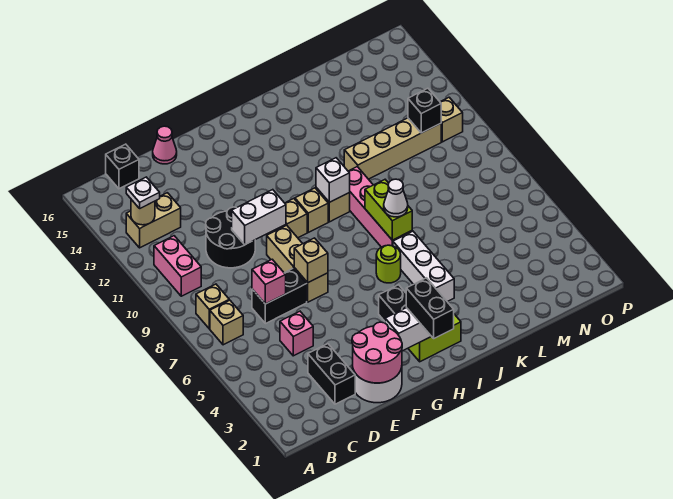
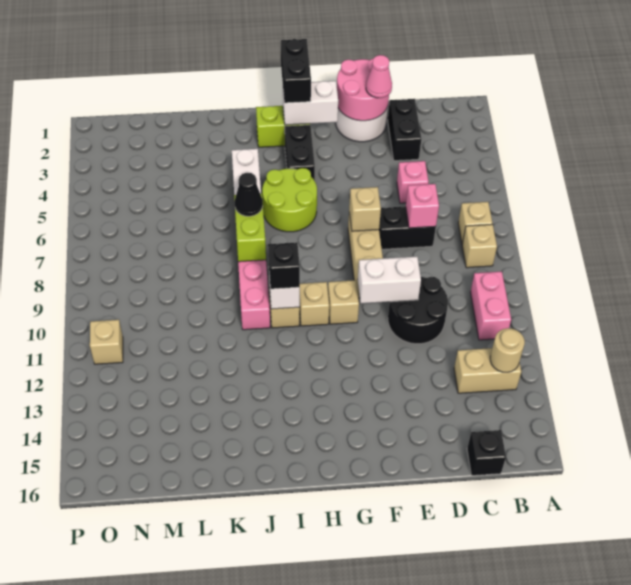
white 1x1 plate [126,177,160,208] -> none
pink 1x1 cone [153,126,177,164] -> pink 1x1 cone moved to [366,55,392,98]
lime 1x1 round brick [376,245,401,283] -> lime 2x2 round brick [262,168,317,232]
white 1x1 cone [384,179,408,217] -> black 1x1 cone [235,173,263,216]
tan 1x4 brick [344,118,441,179] -> none
black 1x1 brick [408,88,441,133] -> black 1x1 brick moved to [268,242,300,289]

